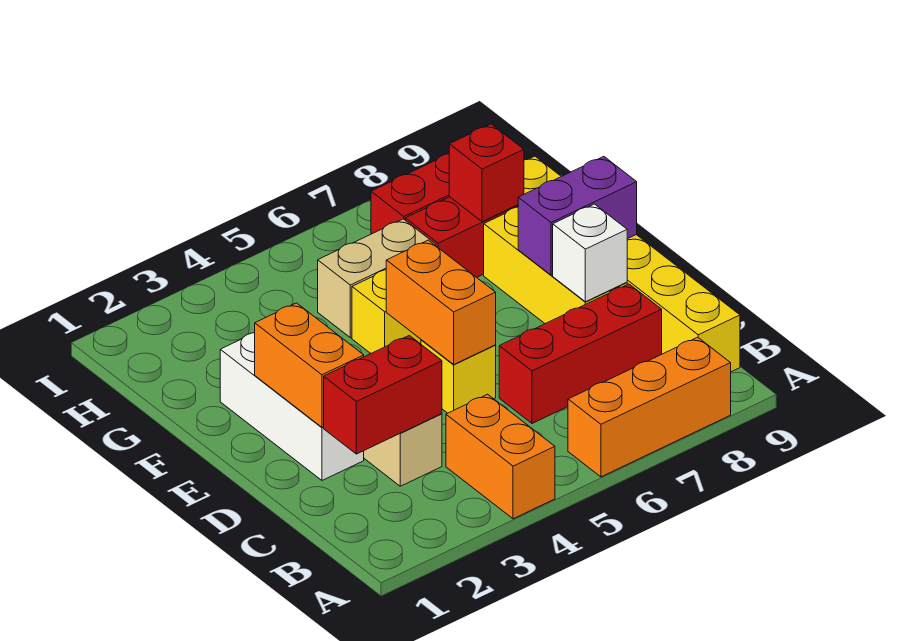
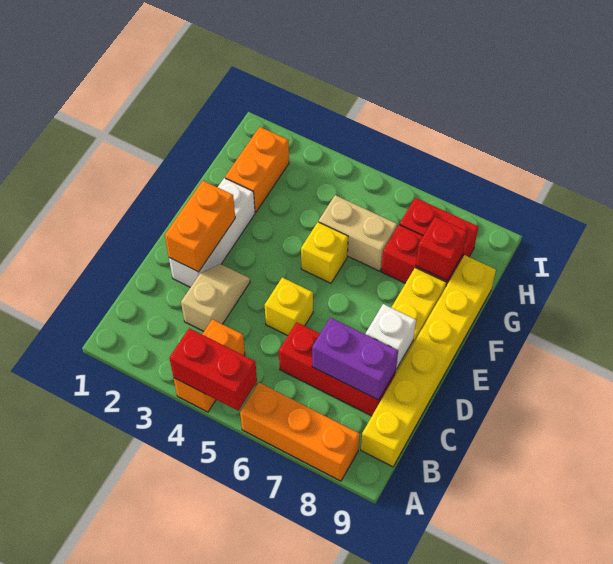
red 1x2 brick [324,335,442,454] -> red 1x2 brick moved to [169,328,257,411]
orange 1x2 brick [386,240,496,364] -> orange 1x2 brick moved to [225,127,289,213]
purple 1x2 brick [518,157,637,275] -> purple 1x2 brick moved to [312,318,398,400]

